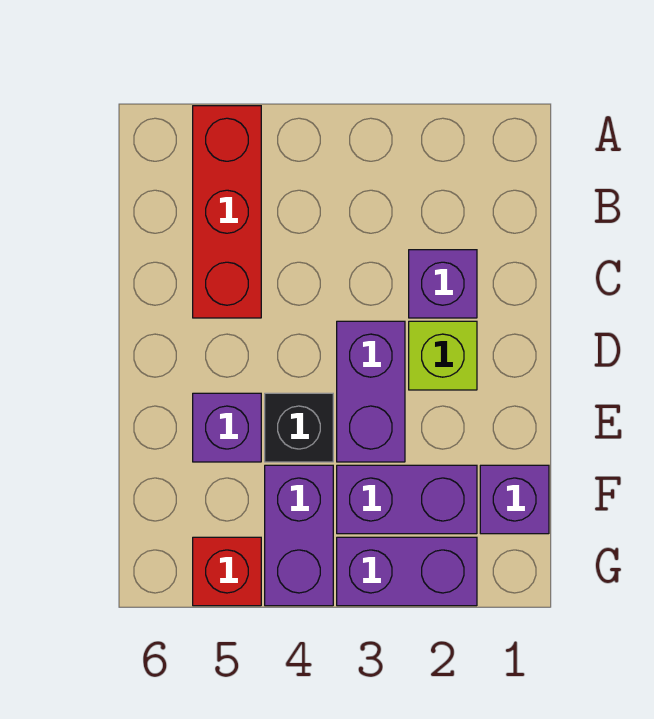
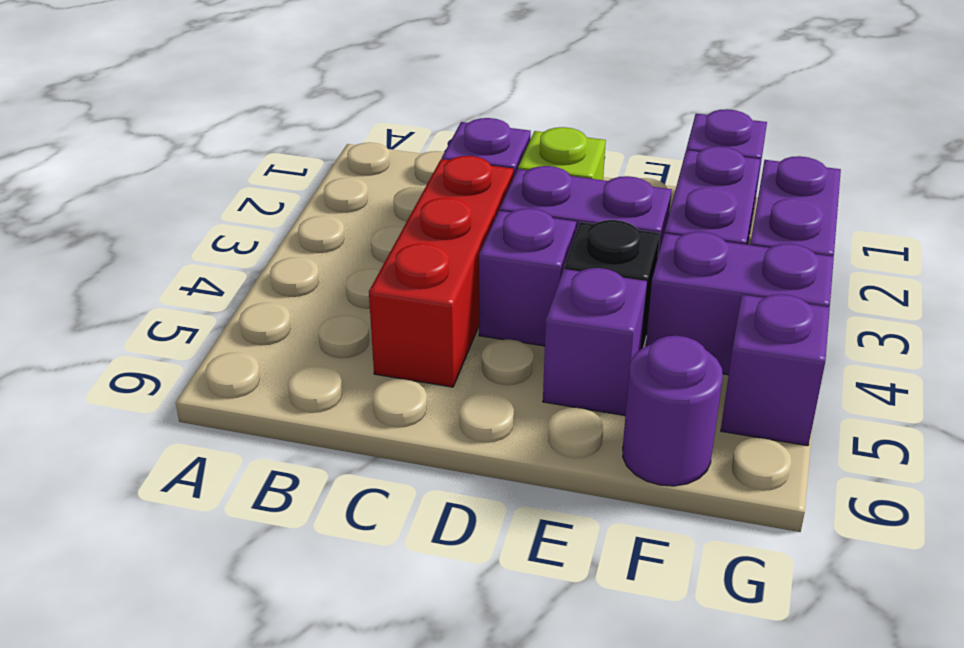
red 1x3 brick [193,106,261,318] -> red 1x3 brick turned to [369,156,514,387]
none -> purple 1x1 brick [479,208,576,346]
none -> purple 1x1 round brick [623,336,723,486]
red 1x1 brick [193,537,261,606] -> purple 1x1 brick [721,294,830,446]

